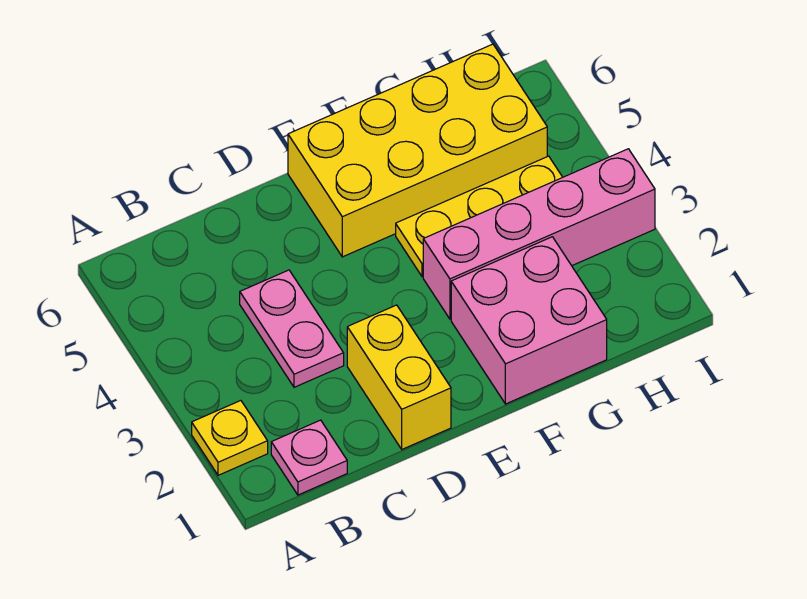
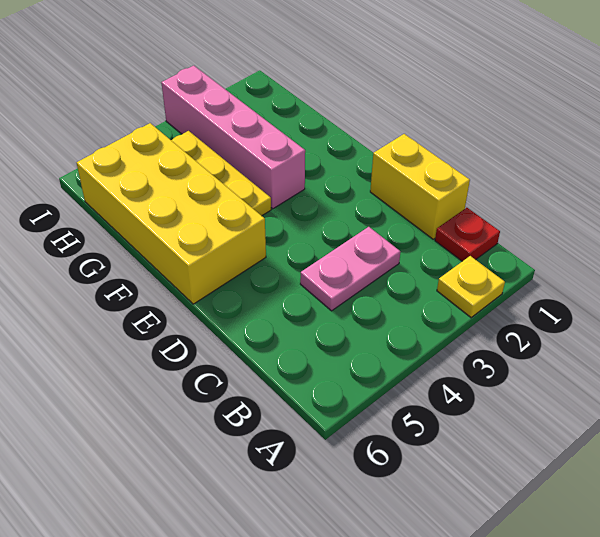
pink 1x1 plate [271,420,347,495] -> red 1x1 plate [435,208,500,261]
yellow 1x2 brick [347,305,451,449] -> yellow 1x2 brick turned to [370,134,470,239]
pink 2x2 brick [451,237,607,404] -> none

